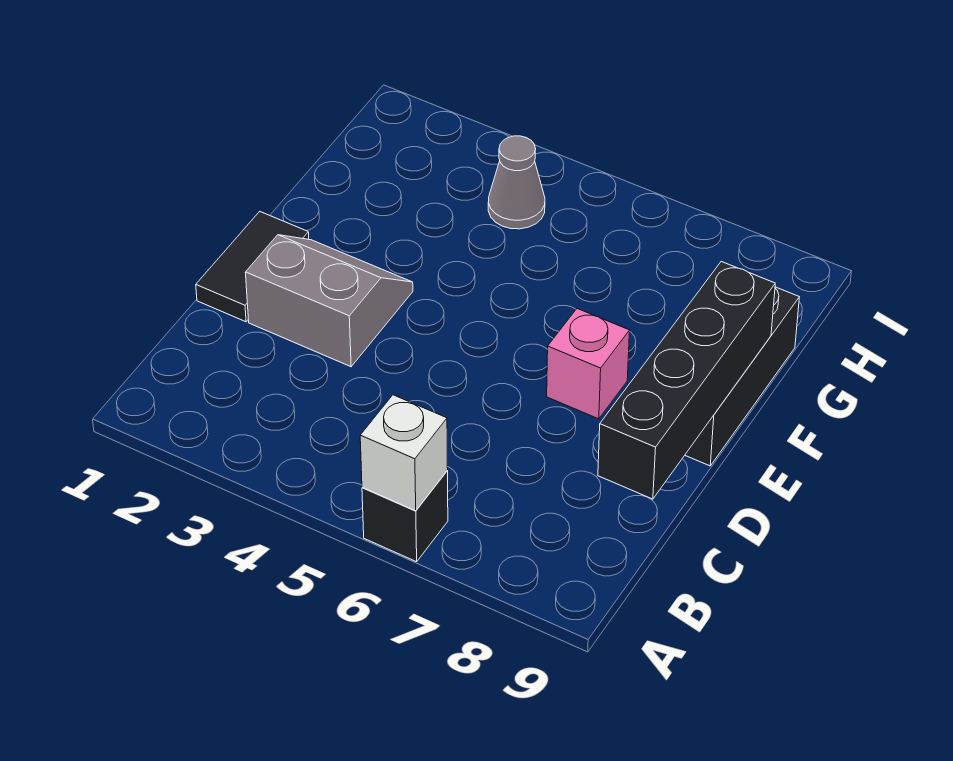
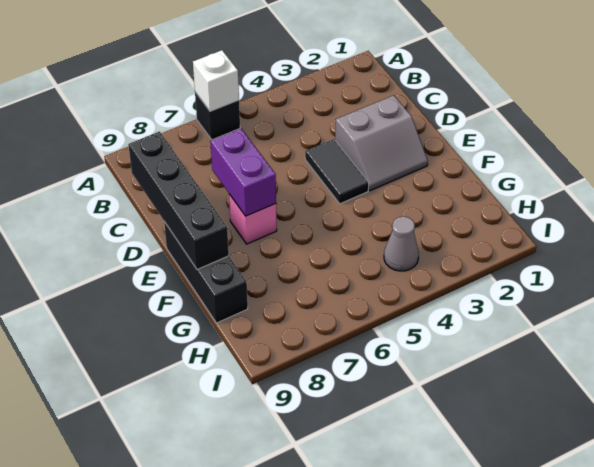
black 1x2 tile [196,212,309,322] -> black 1x2 tile moved to [305,139,369,204]
none -> purple 1x2 brick [210,128,276,216]

